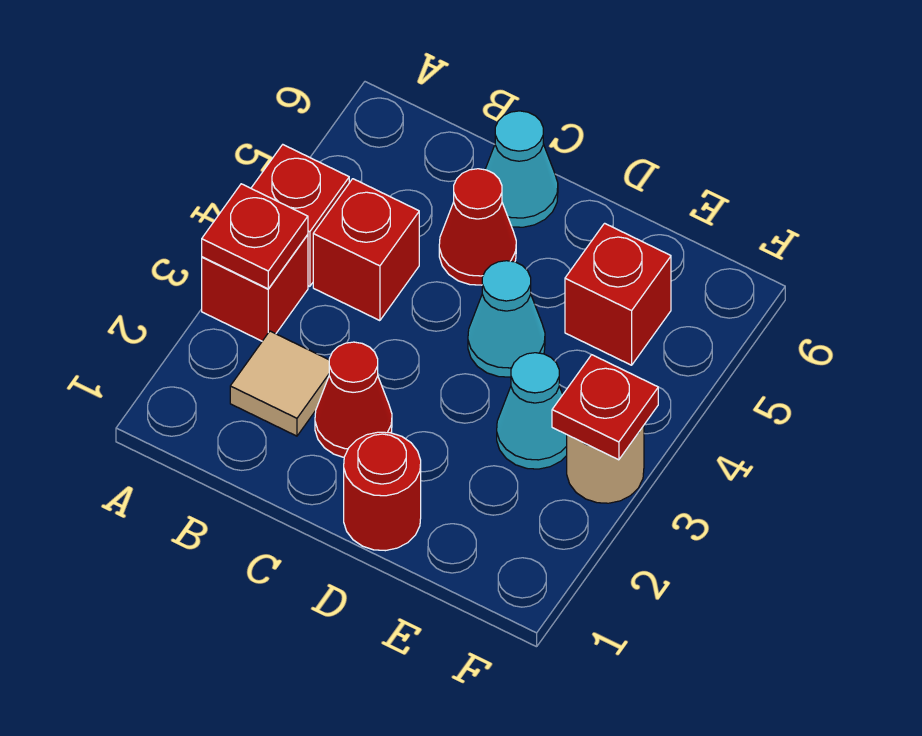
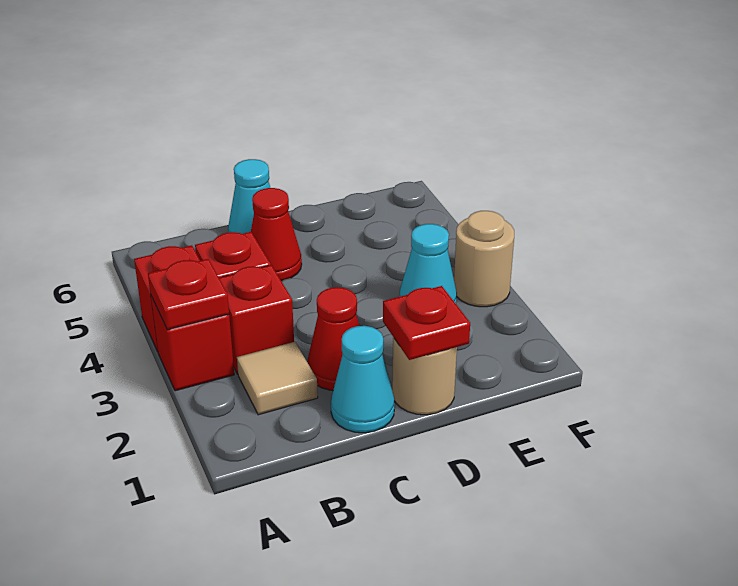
red 1x1 round brick [344,432,421,551] -> tan 1x1 round brick [392,337,457,415]
cyan 1x1 cone [468,261,545,377] -> cyan 1x1 cone moved to [331,326,395,433]
red 1x1 brick [565,223,671,365] -> red 1x1 brick moved to [219,265,294,374]
red 1x1 plate [552,355,658,460] -> red 1x1 plate moved to [383,286,470,360]

